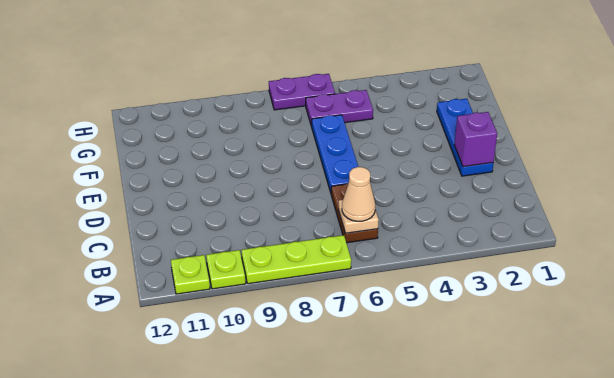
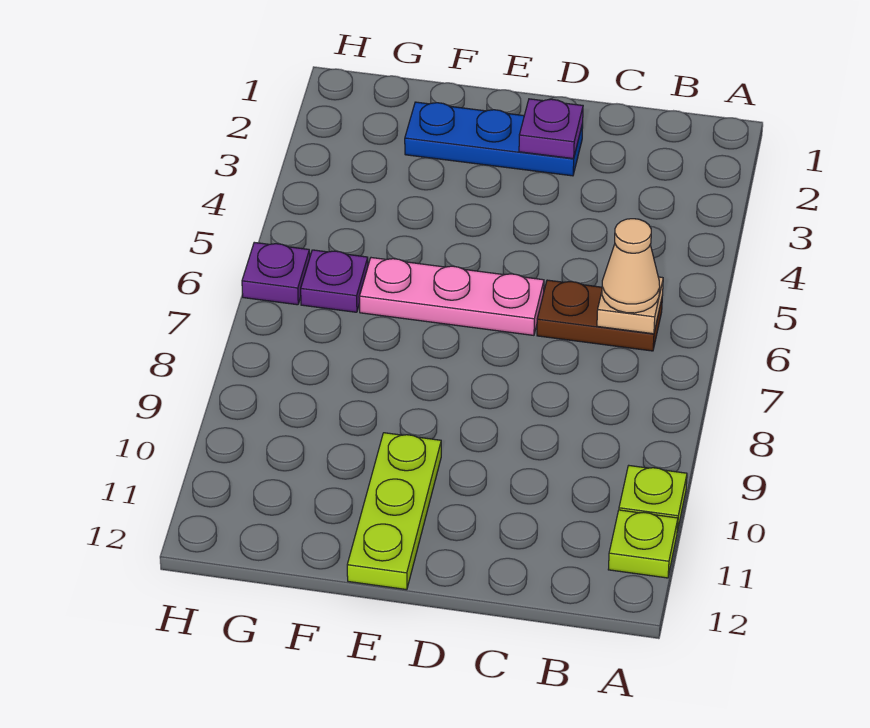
lime 1x3 plate [241,235,351,284] -> lime 1x3 plate moved to [347,433,441,590]
purple 1x1 brick [454,112,497,167] -> purple 1x1 plate [519,99,583,159]
blue 1x3 plate [312,115,358,192] -> pink 1x3 plate [359,258,544,335]
purple 1x2 plate [306,90,373,127] -> purple 1x1 plate [301,250,368,312]
purple 1x2 plate [269,74,335,110] -> purple 1x1 plate [242,242,310,305]

